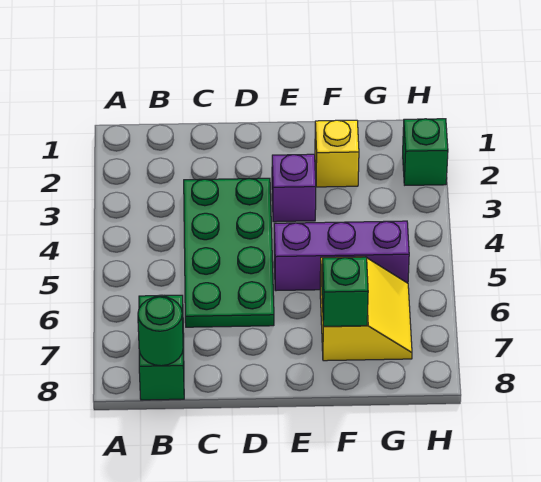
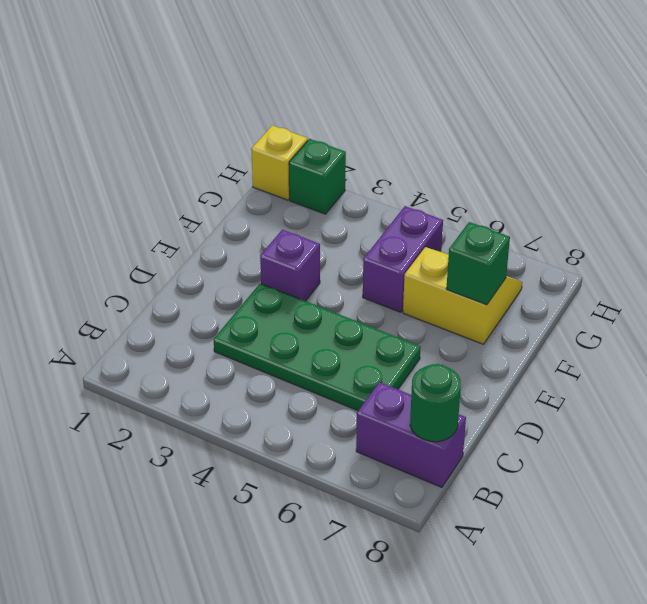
green 1x2 brick [139,295,184,400] -> purple 1x2 brick [356,382,466,487]
purple 1x3 brick [274,221,409,291] -> purple 1x2 brick [363,206,443,312]
yellow 1x1 brick [315,120,359,187] -> yellow 1x1 brick moved to [251,125,308,200]

